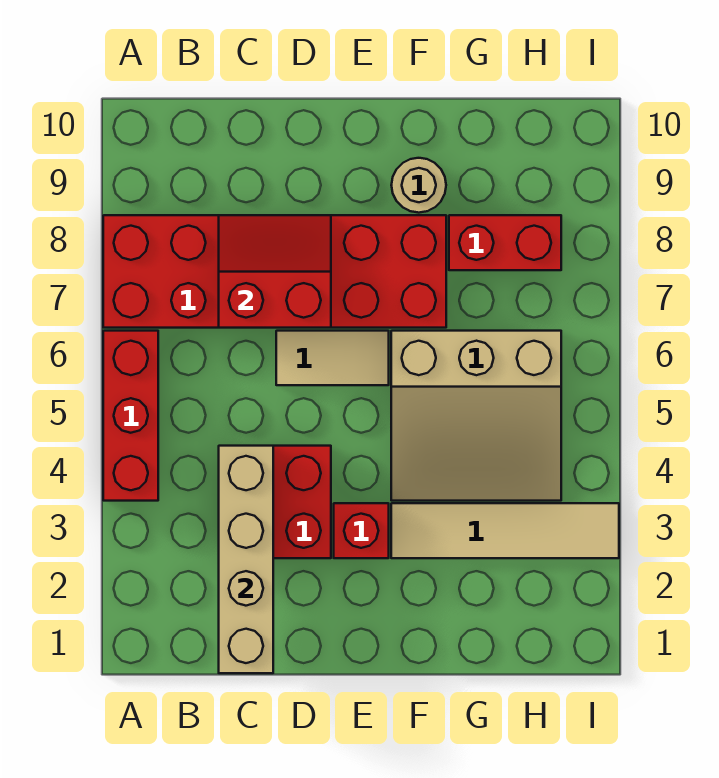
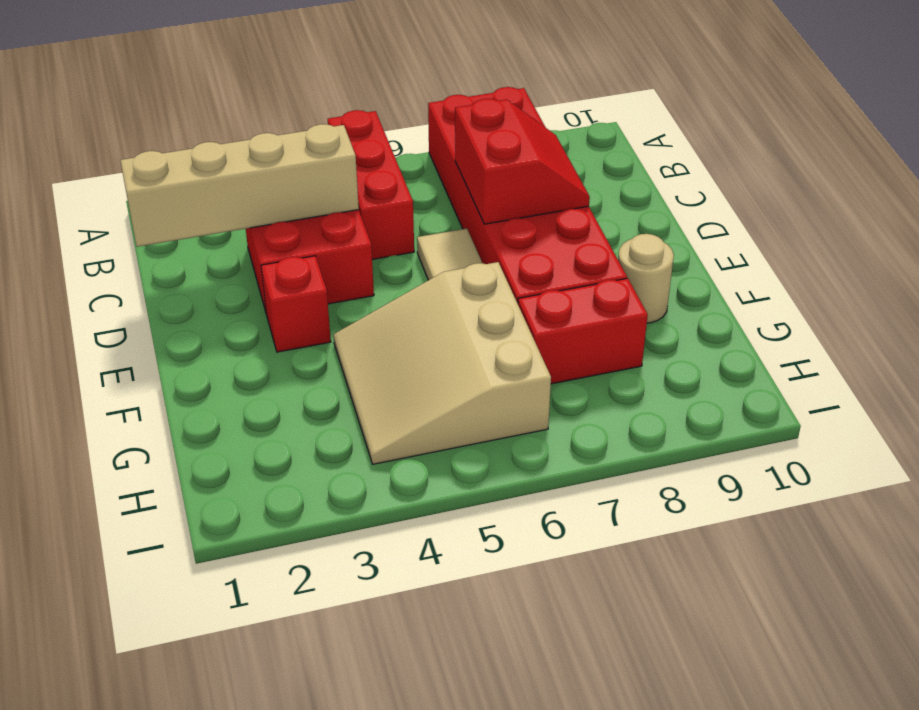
red 1x3 brick [103,331,158,501] -> red 1x3 brick turned to [328,110,414,259]
tan 1x4 tile [391,503,619,558] -> none
red 1x2 brick [449,215,561,270] -> red 1x2 brick turned to [518,278,648,384]

